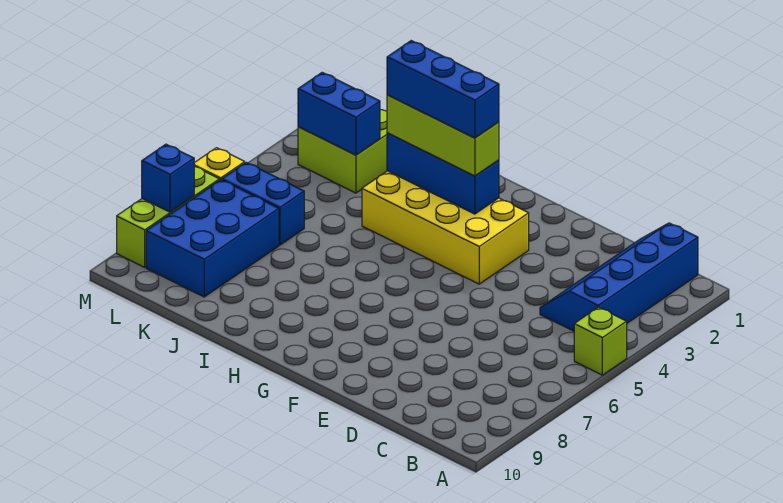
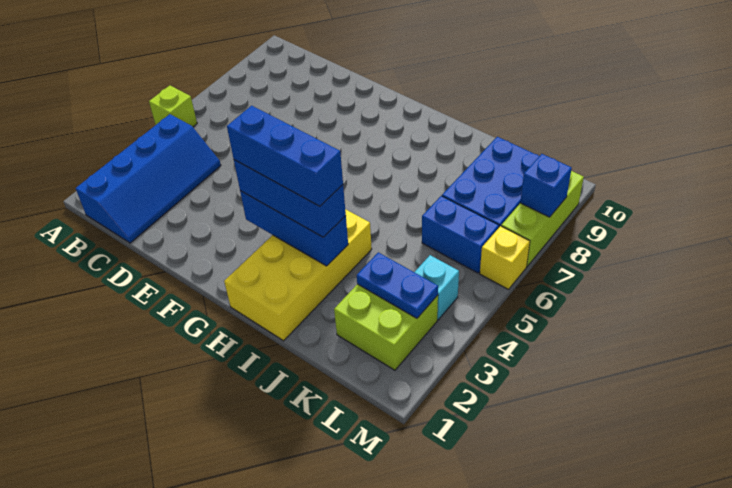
yellow 2x4 brick [362,171,529,284] -> yellow 2x4 brick turned to [224,209,372,341]
lime 1x3 brick [387,95,499,176] -> blue 1x3 brick [234,160,346,237]
blue 1x2 brick [298,72,380,155] -> blue 1x2 plate [357,252,438,318]
none -> cyan 1x1 brick [415,255,459,320]

